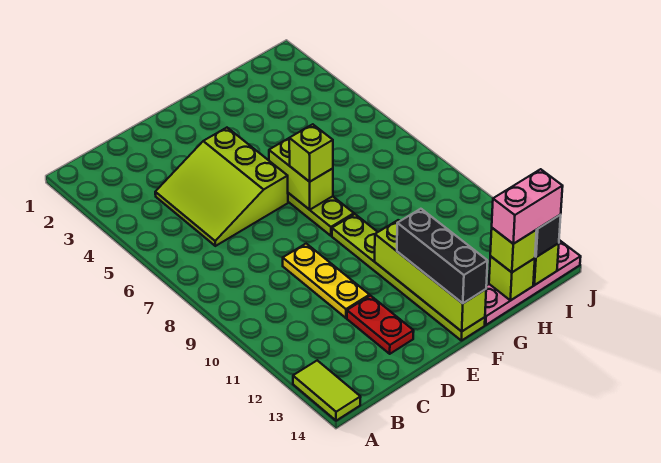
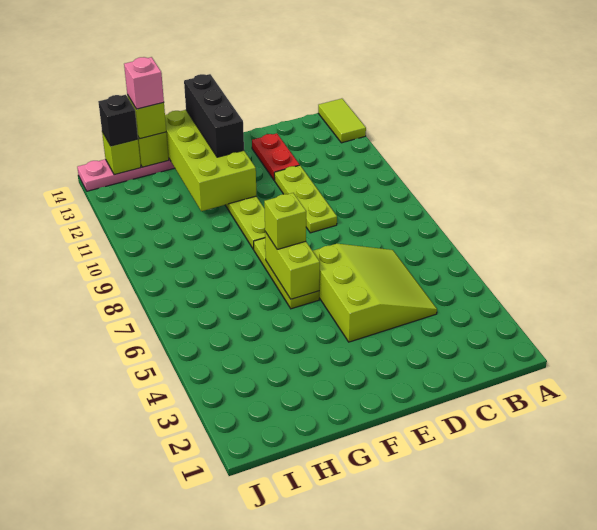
yellow 1x3 plate [283,244,370,318] -> lime 1x3 plate [274,165,337,233]
lime 1x4 brick [375,220,486,331] -> lime 2x4 brick [165,110,257,211]
pink 1x2 brick [492,169,563,244] -> pink 1x1 brick [124,57,164,109]

